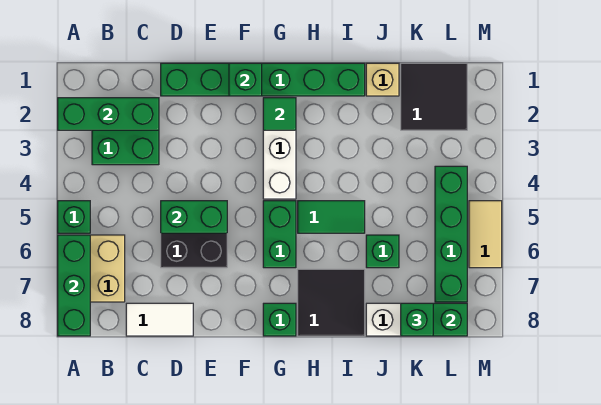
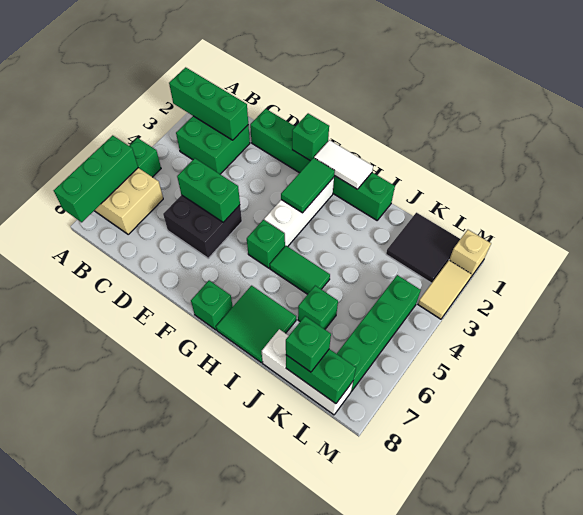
white 1x2 tile [126,303,193,336] -> white 1x2 tile moved to [314,140,373,189]
green 1x1 tile [263,98,296,130] -> green 1x2 tile [281,158,335,213]
green 1x2 brick [263,201,296,268] -> green 1x1 brick [247,220,285,268]
black 2x2 tile [298,269,365,336] -> green 2x2 tile [216,286,296,363]
tan 1x1 brick [366,63,399,96] -> tan 1x1 brick moved to [449,230,491,277]
tan 1x2 tile [469,201,502,268] -> tan 1x2 tile moved to [418,260,472,319]

